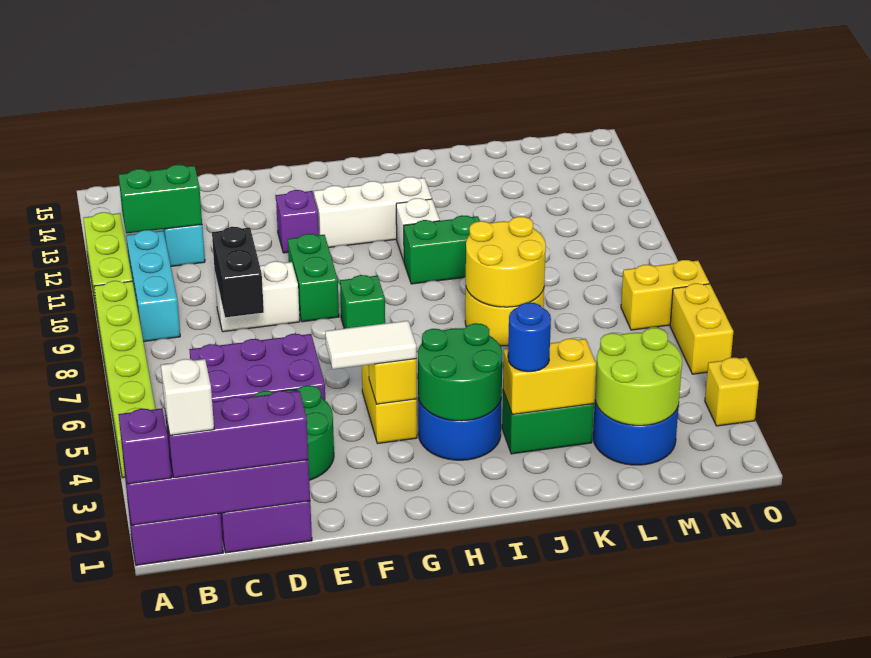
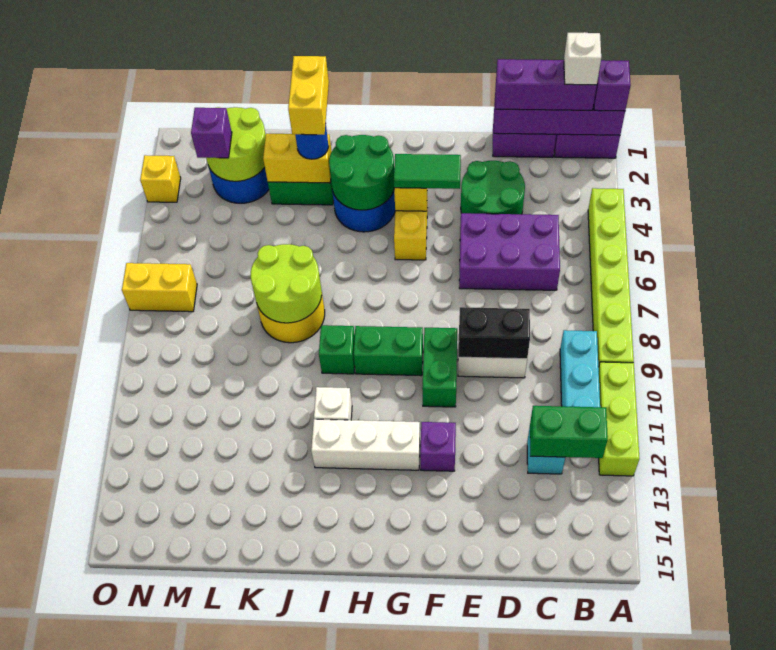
black 1x2 brick [212,227,264,317] -> black 1x2 brick turned to [459,307,530,359]
white 1x2 tile [325,321,416,369] -> green 1x2 tile [394,154,461,189]
green 1x1 brick [340,275,385,329] -> green 1x1 brick moved to [319,325,355,374]
green 1x2 brick [404,215,480,284] -> green 1x2 brick moved to [354,326,423,376]
yellow 2x2 round brick [466,217,546,307] -> lime 2x2 round brick [251,244,322,323]
none -> purple 1x1 brick [191,108,232,158]
yellow 1x2 brick [670,283,734,374] -> yellow 1x2 brick moved to [288,56,329,135]

